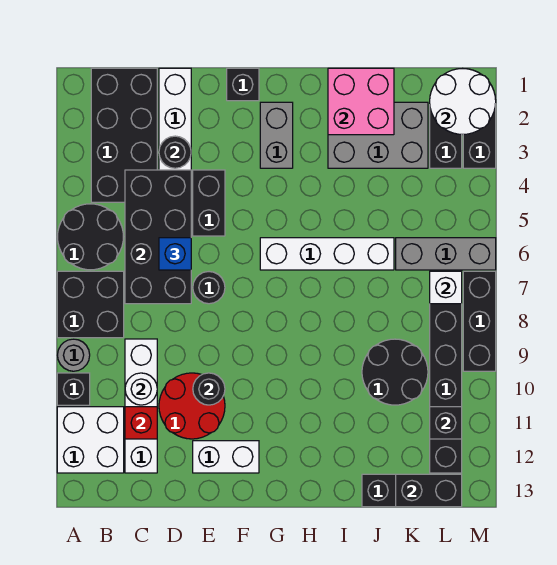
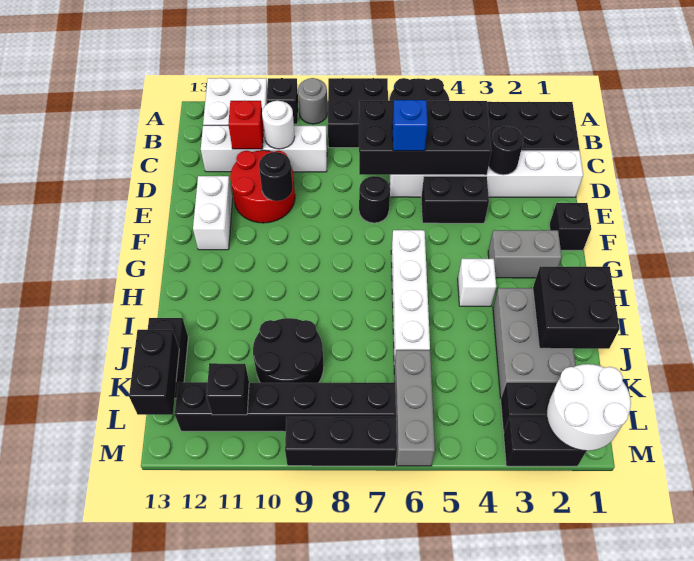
pink 2x2 brick [328,68,394,135] -> black 2x2 brick [533,267,620,349]
white 1x1 brick [430,271,462,304] -> white 1x1 brick moved to [458,259,496,306]

